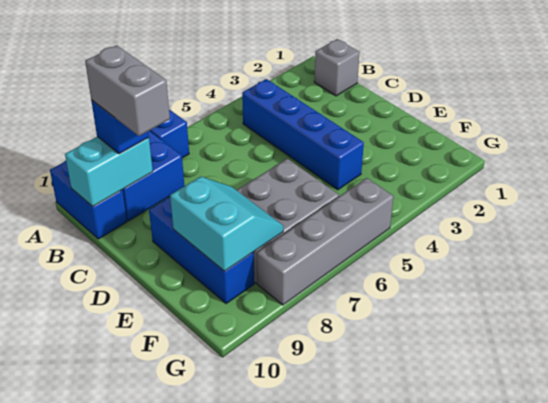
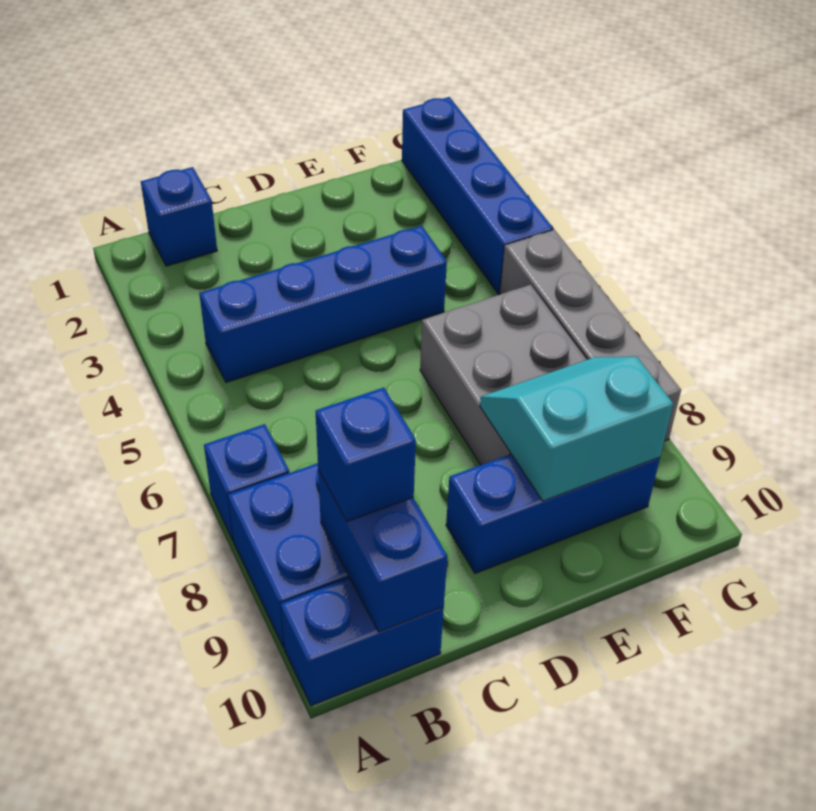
grey 1x1 brick [314,39,360,96] -> blue 1x1 brick [141,167,217,266]
cyan 1x2 brick [65,137,153,207] -> blue 1x2 brick [318,470,447,632]
grey 1x2 brick [85,45,170,136] -> none
none -> blue 1x4 brick [402,97,553,294]

